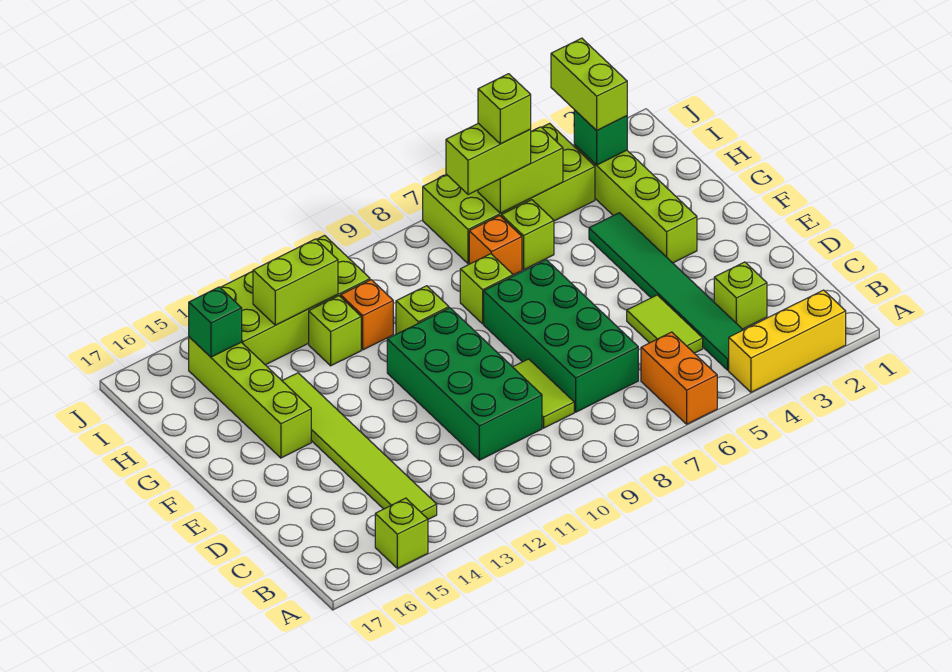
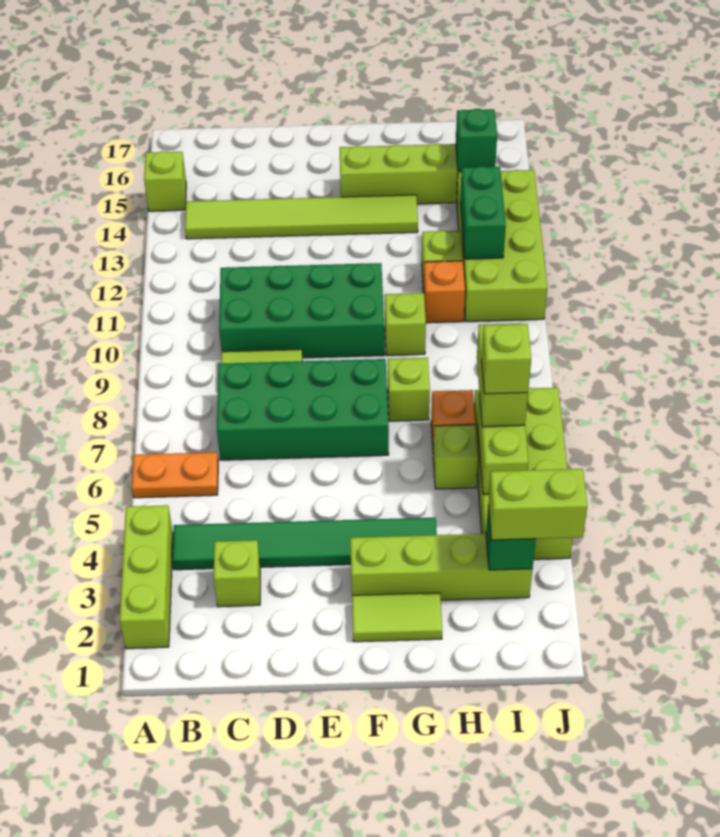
yellow 1x3 brick [729,290,846,392] -> lime 1x3 brick [119,505,173,648]
orange 1x2 brick [641,332,717,424] -> orange 1x2 plate [132,452,218,498]
lime 1x2 tile [627,295,703,353] -> lime 1x2 tile moved to [352,593,442,642]
lime 1x2 brick [253,239,338,325] -> green 1x2 brick [460,166,506,259]

